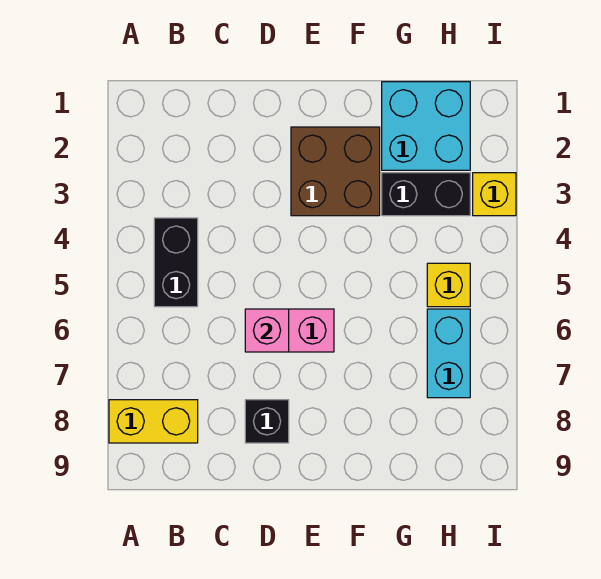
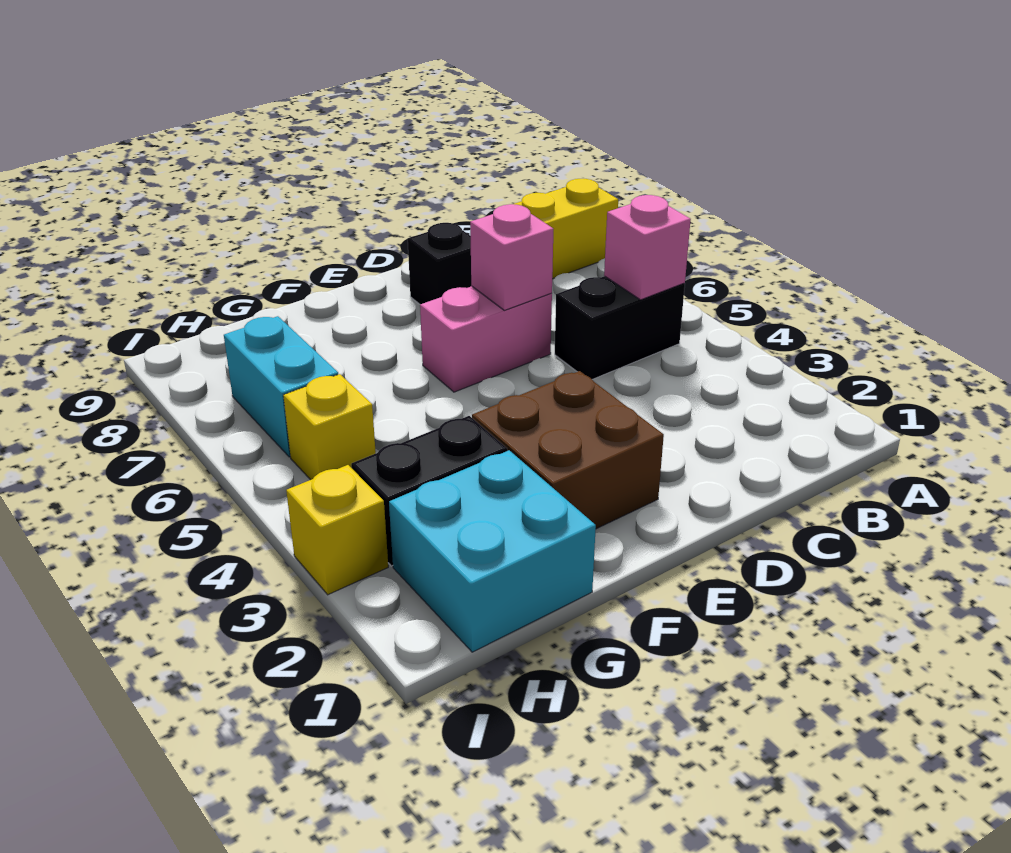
black 1x2 brick [154,218,198,307] -> black 1x2 brick turned to [555,276,685,379]
none -> pink 1x1 brick [604,195,691,300]

